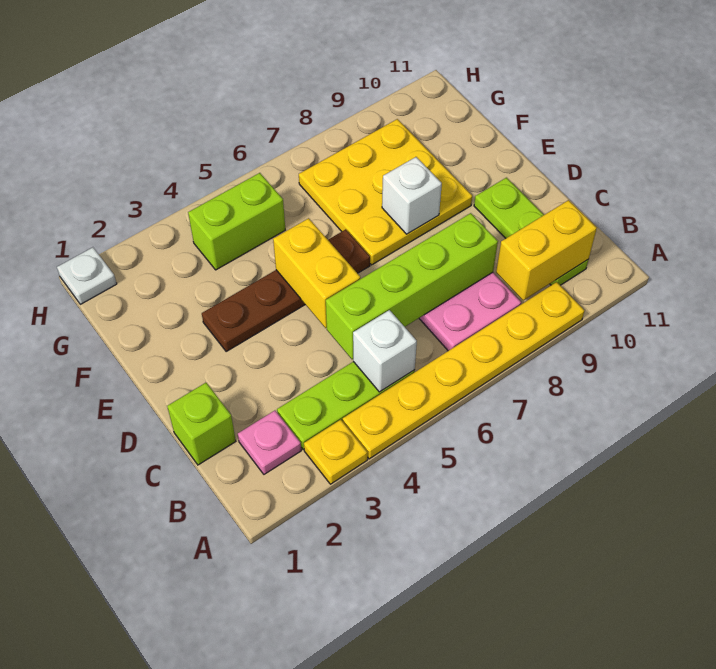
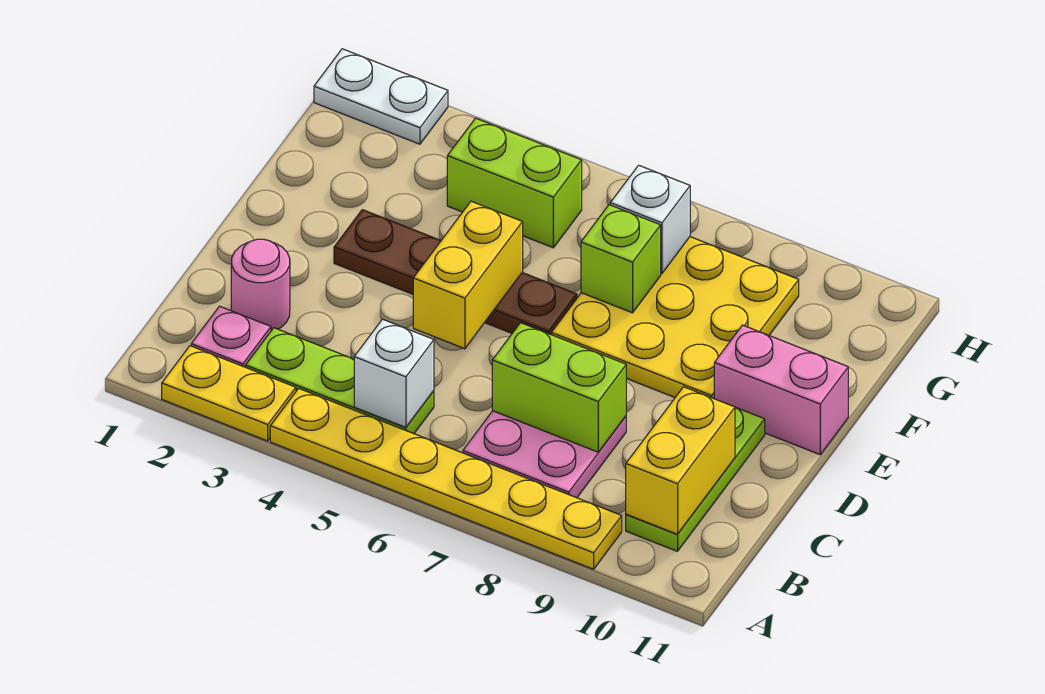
yellow 1x1 plate [304,420,367,484] -> yellow 1x2 plate [162,346,296,441]
yellow 1x2 brick [496,200,597,300] -> yellow 1x2 brick turned to [626,387,735,534]
lime 1x1 brick [167,383,236,465] -> lime 1x1 brick moved to [581,205,661,313]
none -> pink 1x1 round brick [231,239,290,330]
lime 1x4 brick [326,213,498,359] -> lime 1x2 brick [492,323,626,452]
white 1x1 brick [382,157,442,234] -> white 1x1 brick moved to [610,165,690,273]
none -> pink 1x2 brick [714,325,848,455]
white 1x1 plate [57,247,117,304] -> white 1x2 plate [314,49,448,144]

